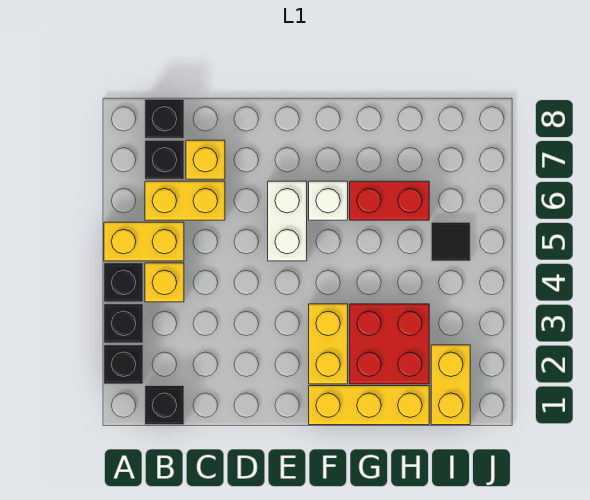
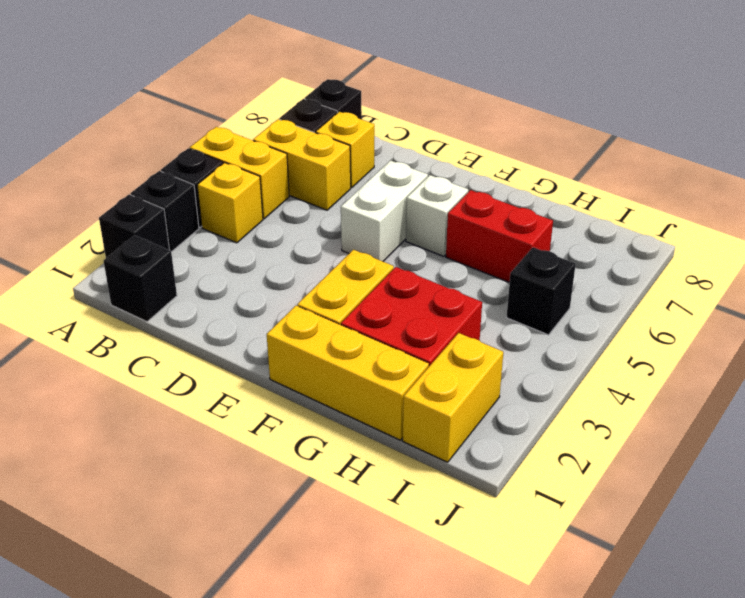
black 1x1 tile [431,222,470,261] -> black 1x1 brick [506,247,576,335]

